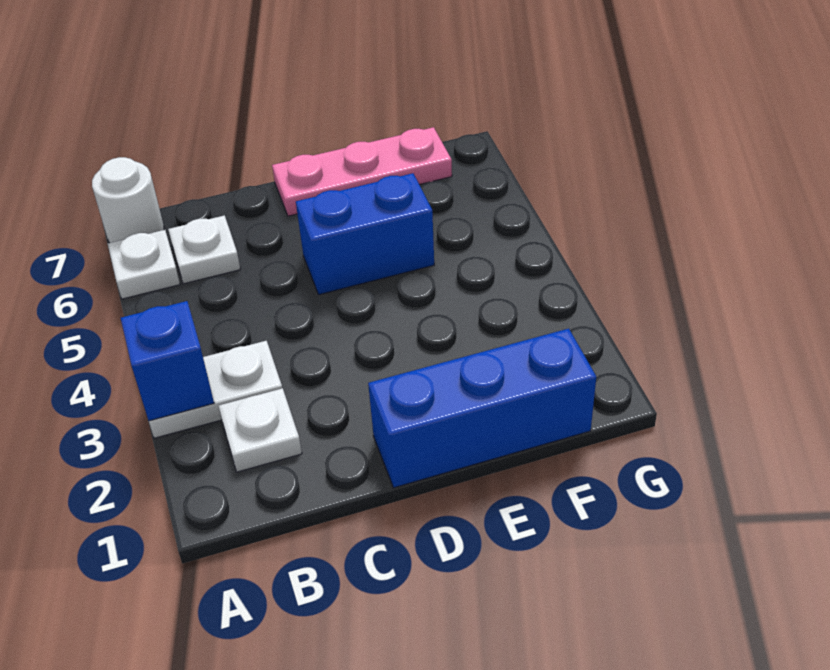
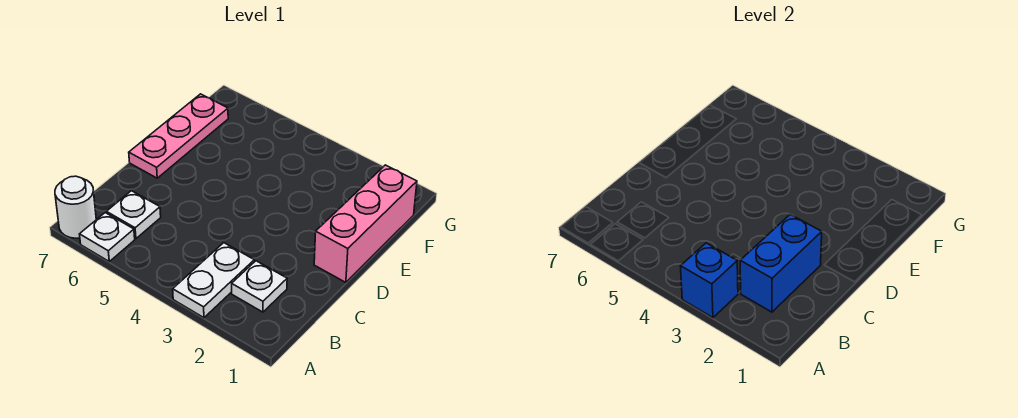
blue 1x3 brick [368,329,596,488] -> pink 1x3 brick [314,165,417,282]
blue 1x2 brick [296,173,434,295] -> blue 1x2 brick moved to [740,214,822,312]

